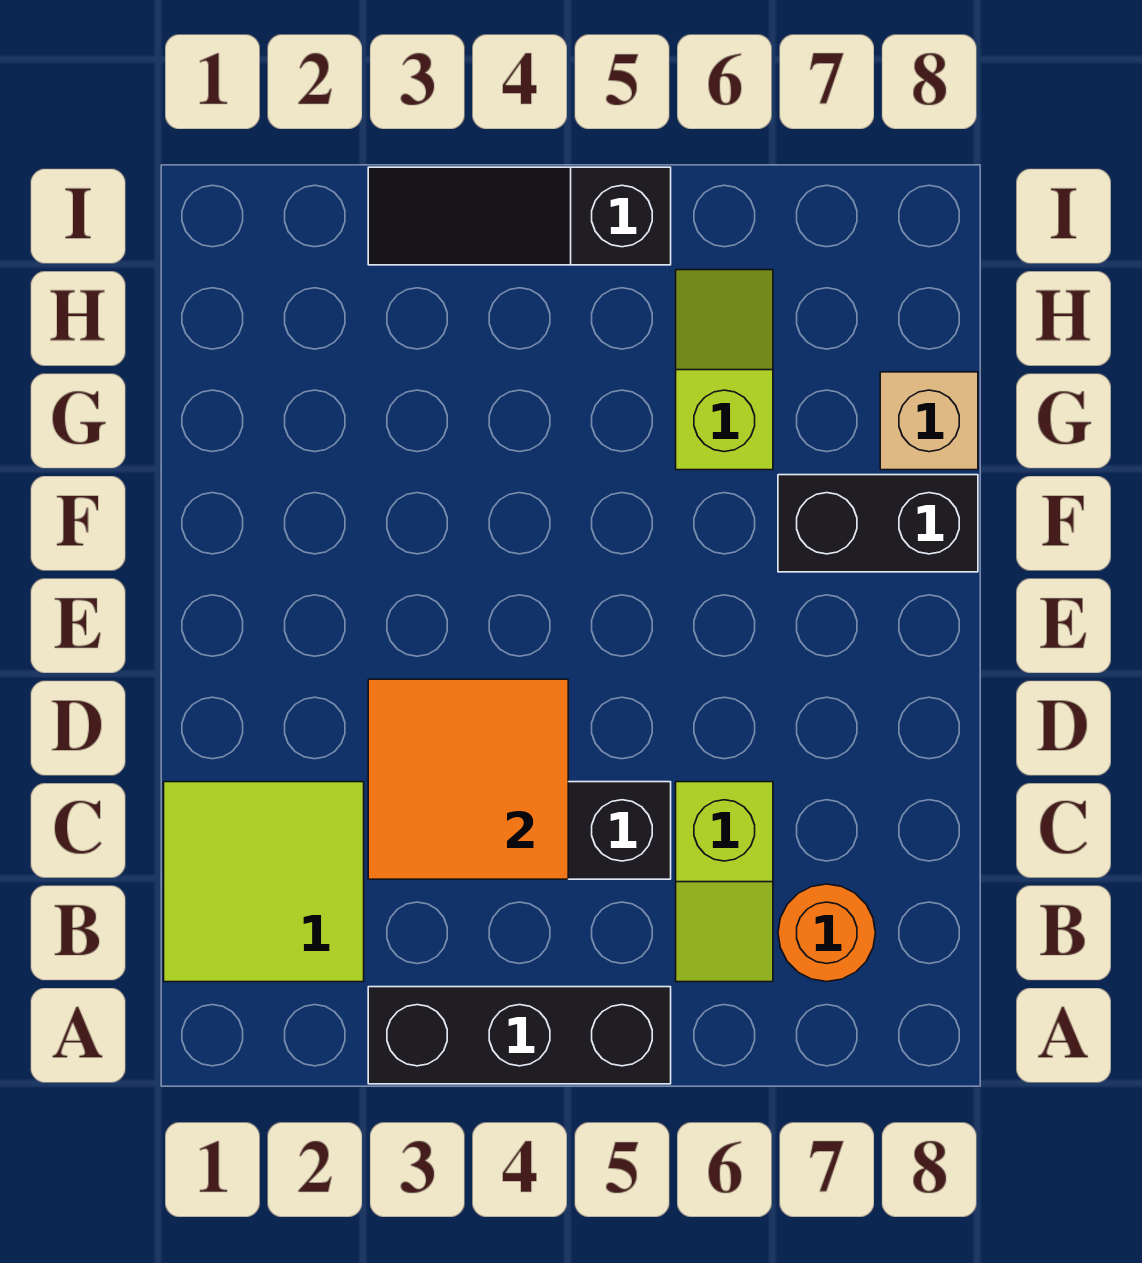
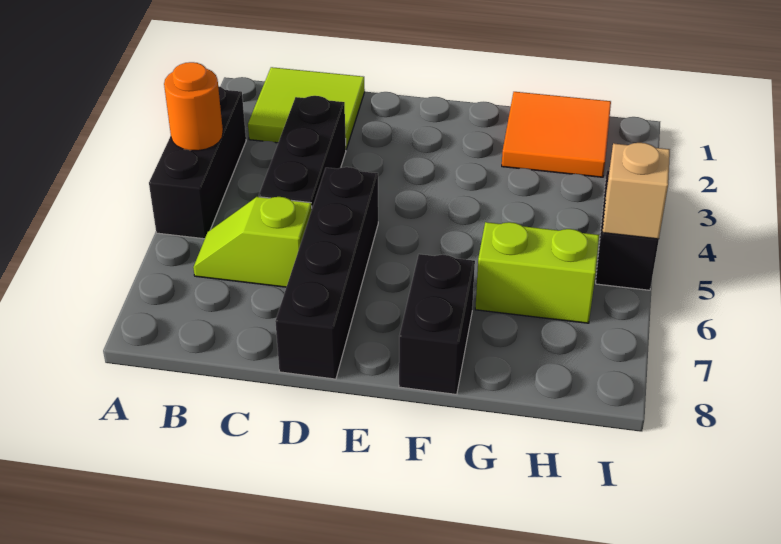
orange 1x1 round brick [778,884,875,982] -> orange 1x1 round brick moved to [164,62,223,151]
orange 2x2 tile [368,679,568,879] -> orange 2x2 tile moved to [502,92,611,177]
none -> black 1x4 brick [275,167,378,379]
lime 1x2 slope [676,270,773,470] -> lime 1x2 brick [475,222,599,323]
tan 1x1 brick [880,372,978,470] -> tan 1x1 brick moved to [602,143,670,239]

